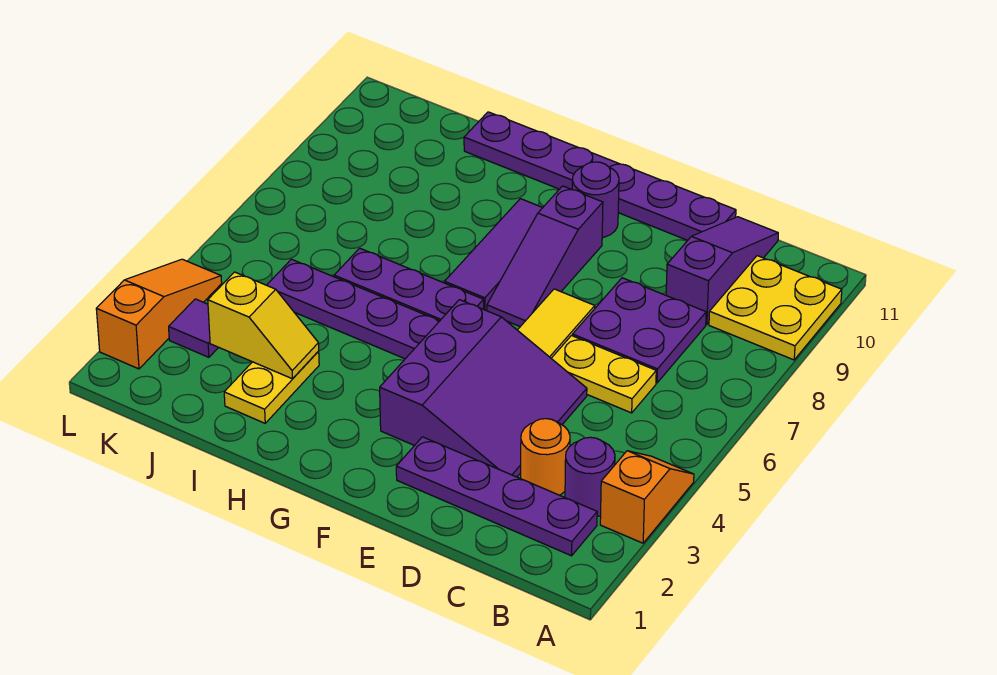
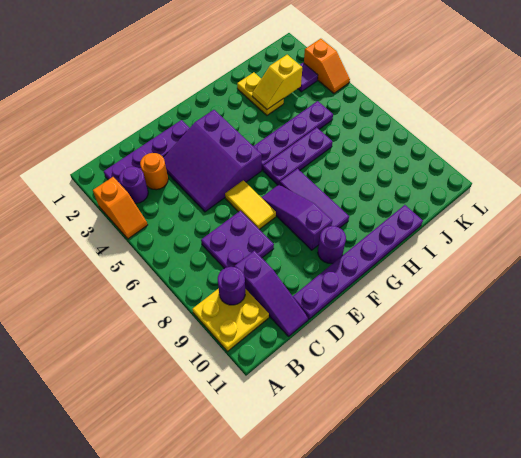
none -> purple 1x1 round brick [218,267,245,305]
yellow 1x2 plate [551,336,656,413] -> none
orange 1x3 slope [96,259,222,369] -> orange 1x2 slope [304,39,350,93]

